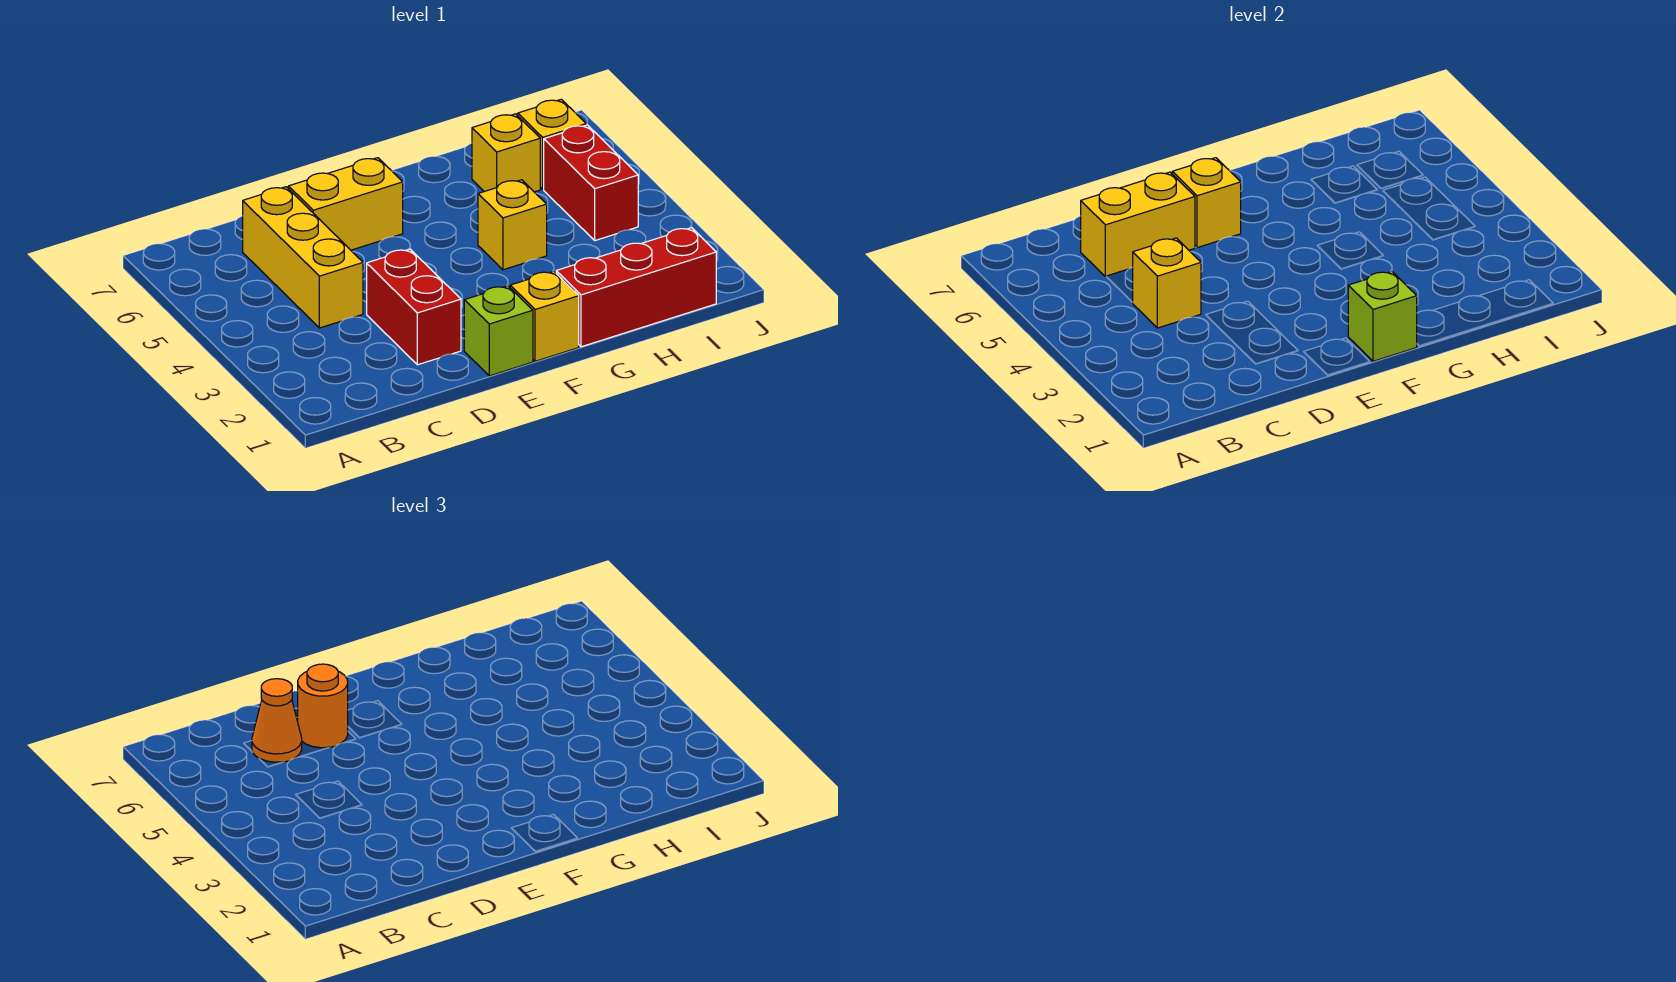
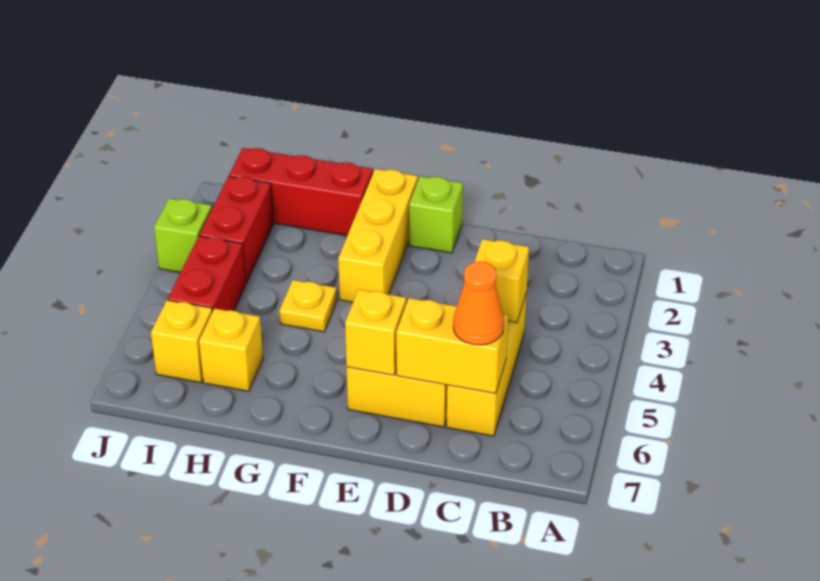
red 1x2 brick [367,249,461,365] -> red 1x2 brick moved to [200,176,273,283]
orange 1x1 round brick [298,664,348,748] -> none
yellow 1x1 brick [510,271,579,361] -> yellow 1x3 brick [338,169,418,302]
lime 1x1 brick [1348,271,1417,361] -> lime 1x1 brick moved to [154,198,212,272]
yellow 1x1 brick [478,180,547,270] -> yellow 1x1 plate [279,280,337,332]

